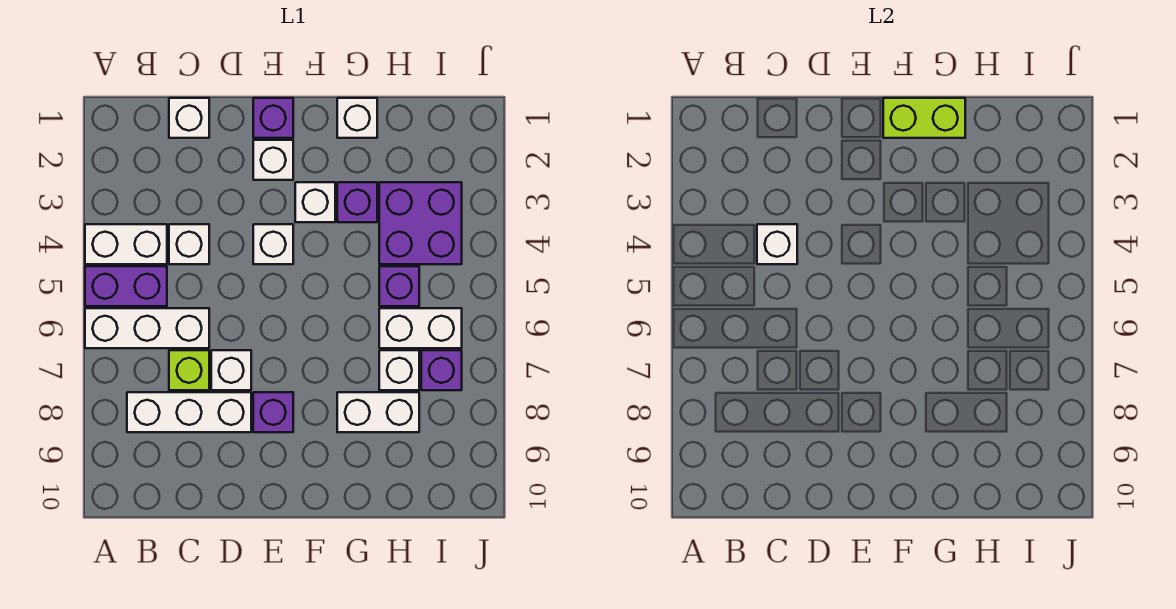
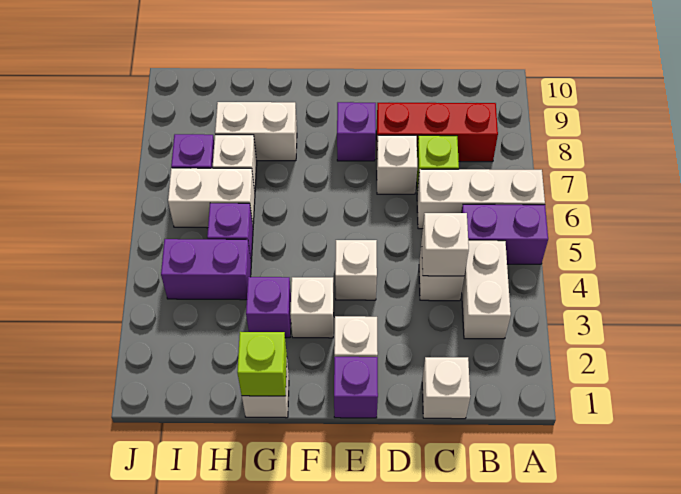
white 1x2 brick [85,224,167,264] -> white 1x2 brick turned to [462,241,511,339]
white 1x3 brick [127,392,251,432] -> red 1x3 brick [376,103,498,162]
lime 1x2 brick [883,98,965,138] -> lime 1x1 brick [237,332,287,396]
purple 2x2 brick [379,182,462,264] -> purple 1x2 brick [161,239,251,300]

